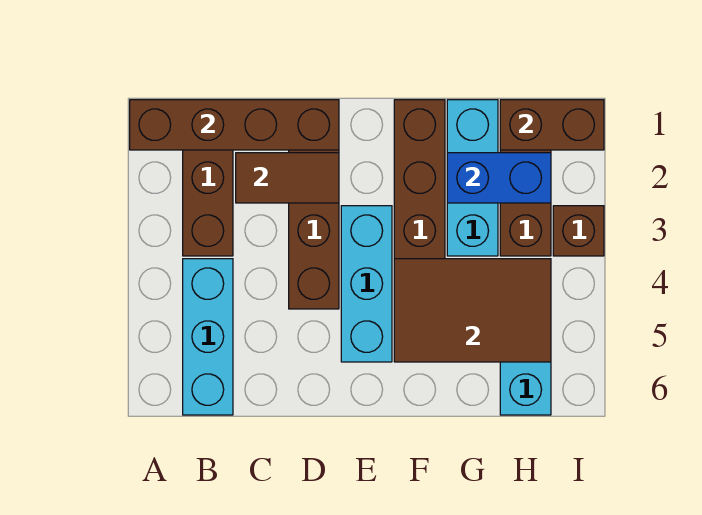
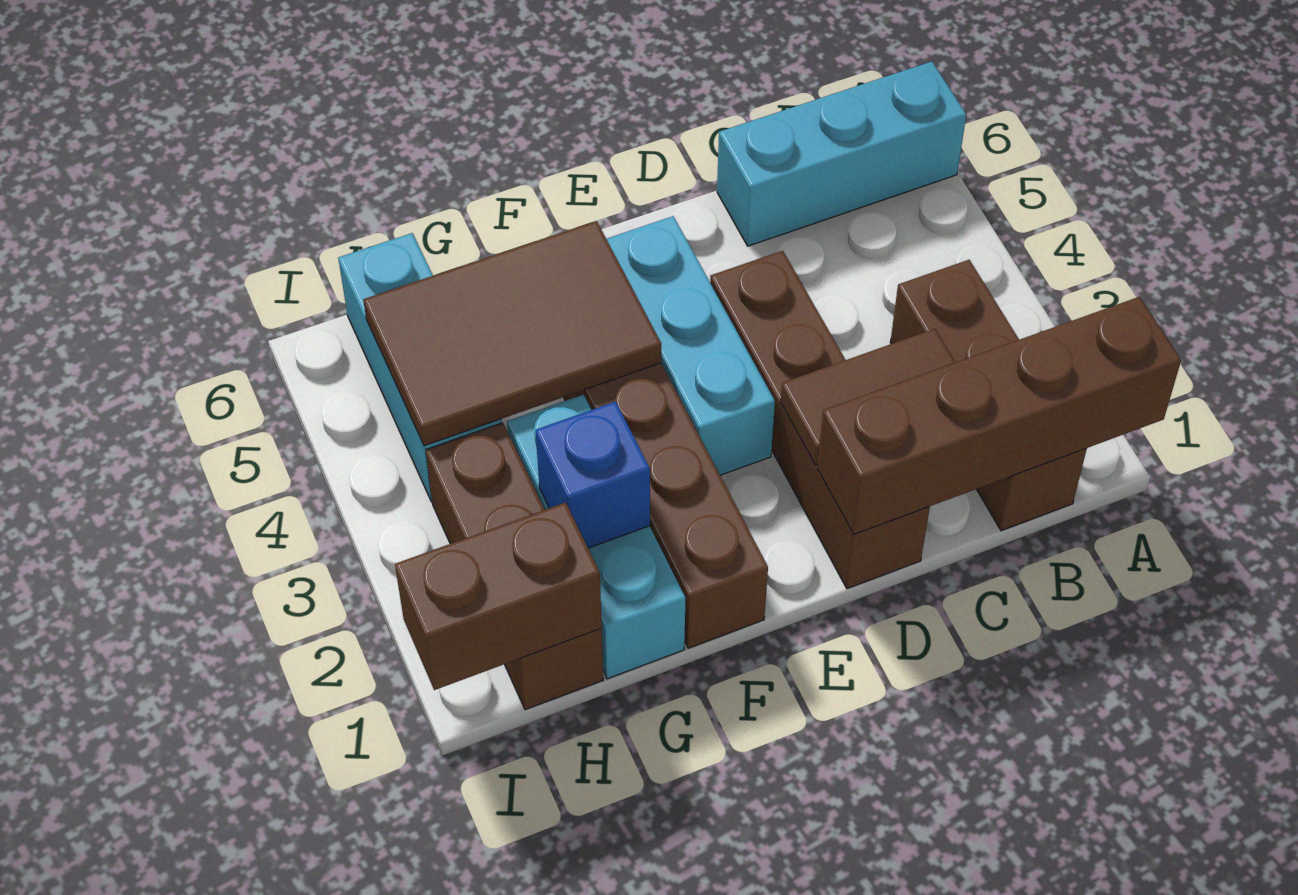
cyan 1x3 brick [183,259,233,415] -> cyan 1x3 brick turned to [717,61,966,246]
blue 1x2 brick [447,153,551,203] -> blue 1x1 brick [536,401,650,548]
brown 1x1 brick [553,206,604,256] -> none

